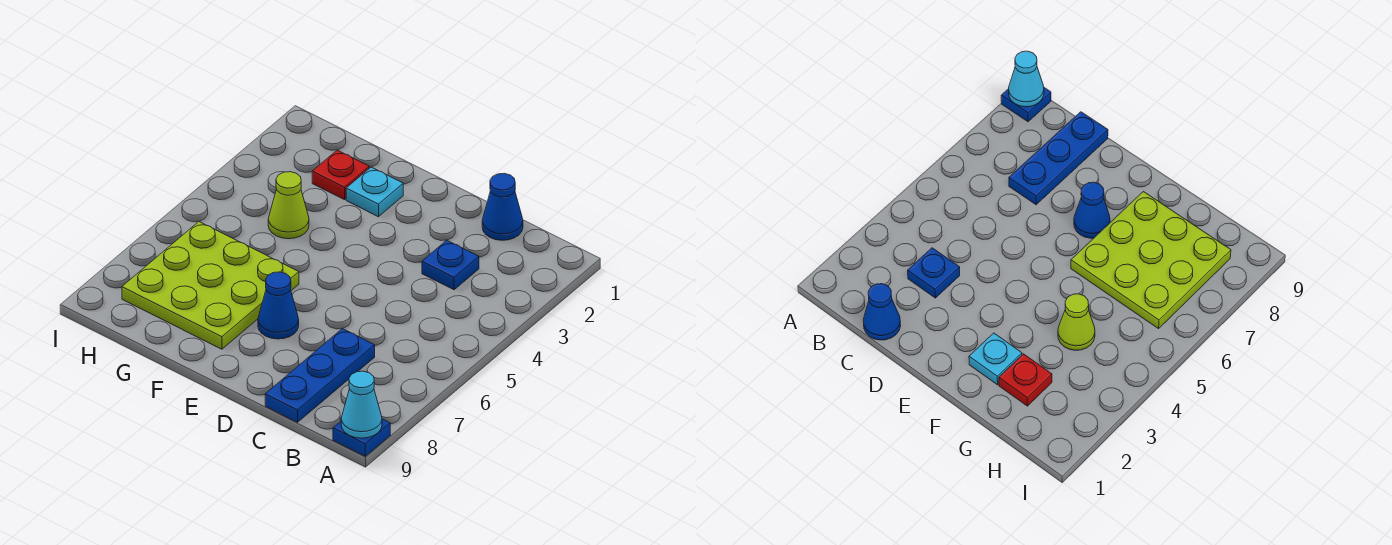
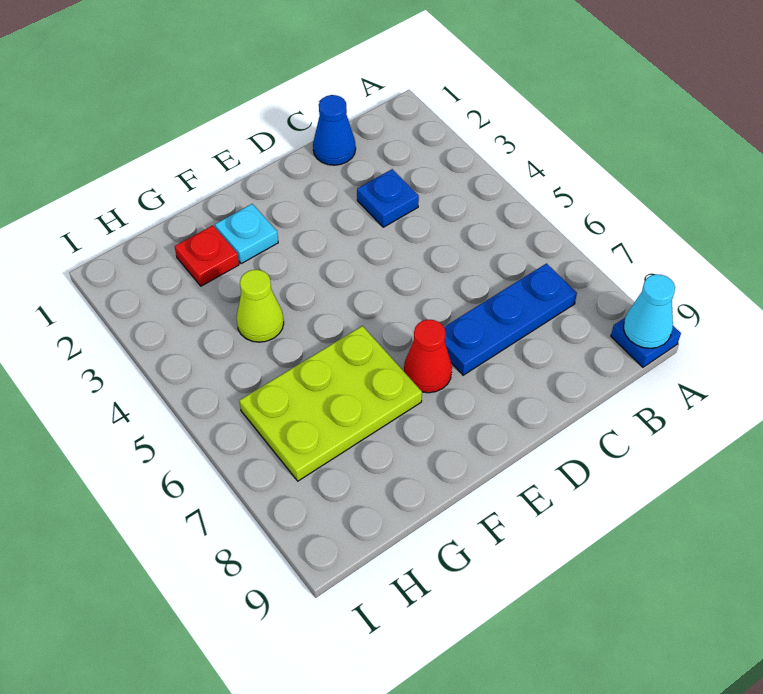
blue 1x3 plate [265,329,375,422] -> blue 1x3 plate turned to [444,264,577,375]
blue 1x1 cone [258,272,299,339] -> red 1x1 cone [404,320,452,393]
lime 3x3 plate [122,222,299,349] -> lime 2x3 plate [239,326,422,481]

